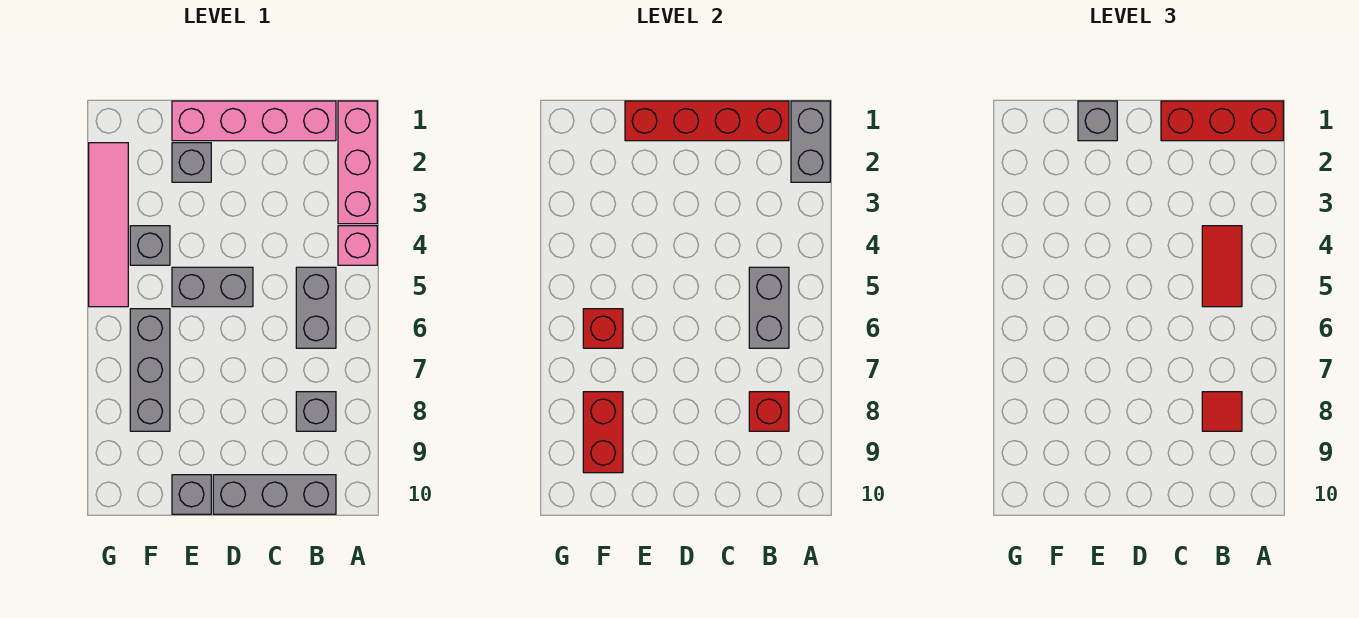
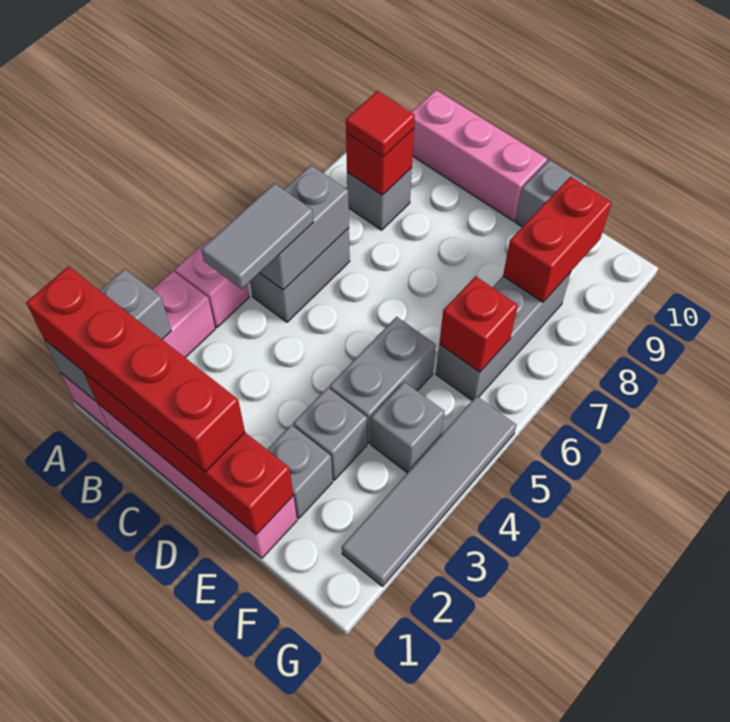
red 1x3 brick [1161,101,1283,141] -> red 1x4 brick [26,267,245,472]
red 1x2 tile [1202,226,1242,307] -> grey 1x2 tile [201,183,313,289]
grey 1x3 brick [213,475,336,514] -> pink 1x3 brick [412,90,547,221]
grey 1x2 brick [172,267,253,307] -> grey 1x2 brick turned to [329,317,436,443]
grey 1x1 brick [1078,101,1117,141] -> grey 1x1 brick moved to [293,387,367,480]
pink 1x4 tile [89,143,128,307] -> grey 1x4 tile [342,396,516,586]

